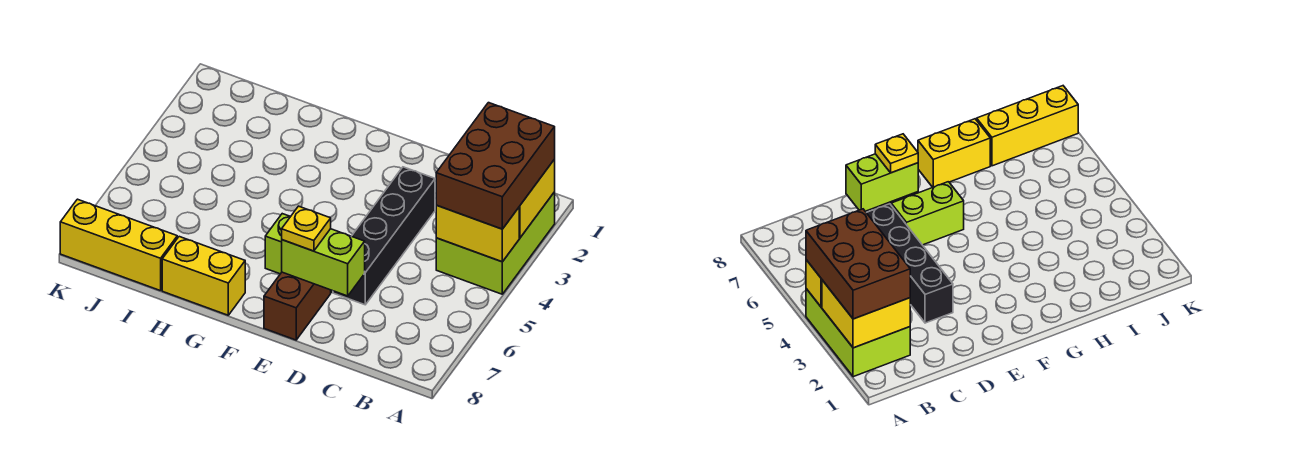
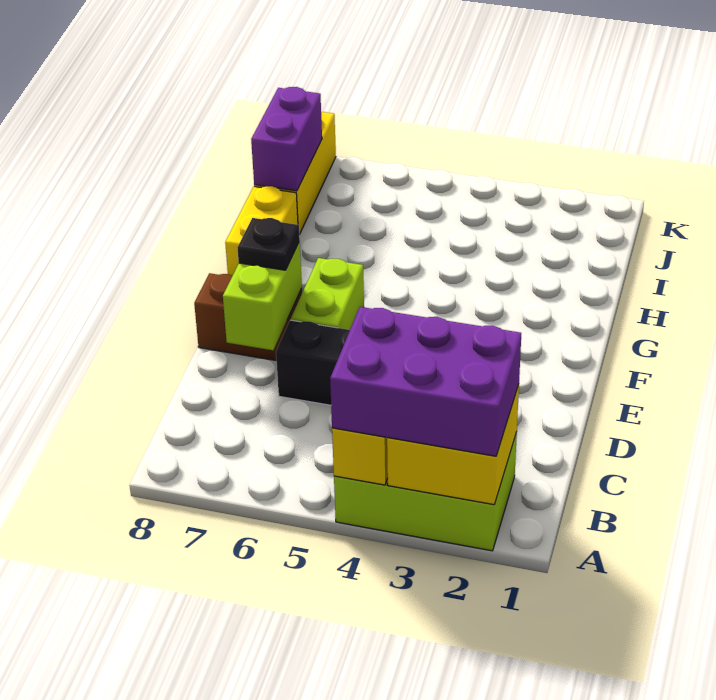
brown 2x3 brick [436,103,555,229] -> purple 2x3 brick [330,307,521,456]
yellow 1x1 plate [282,206,331,251] -> black 1x1 plate [237,218,300,270]
none -> purple 1x2 brick [251,87,322,191]

